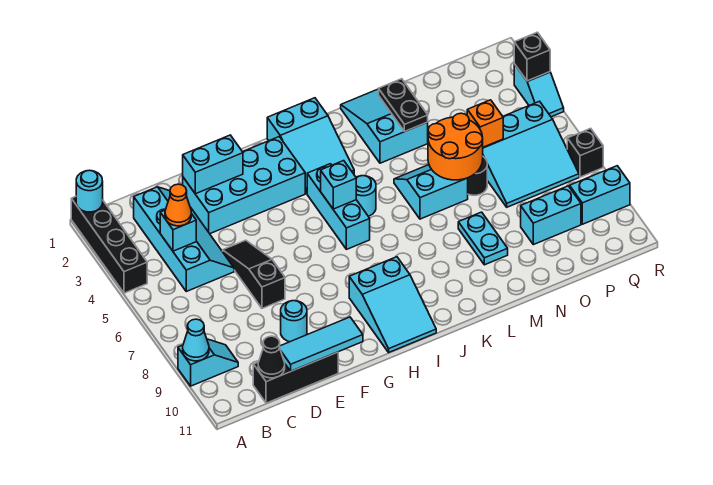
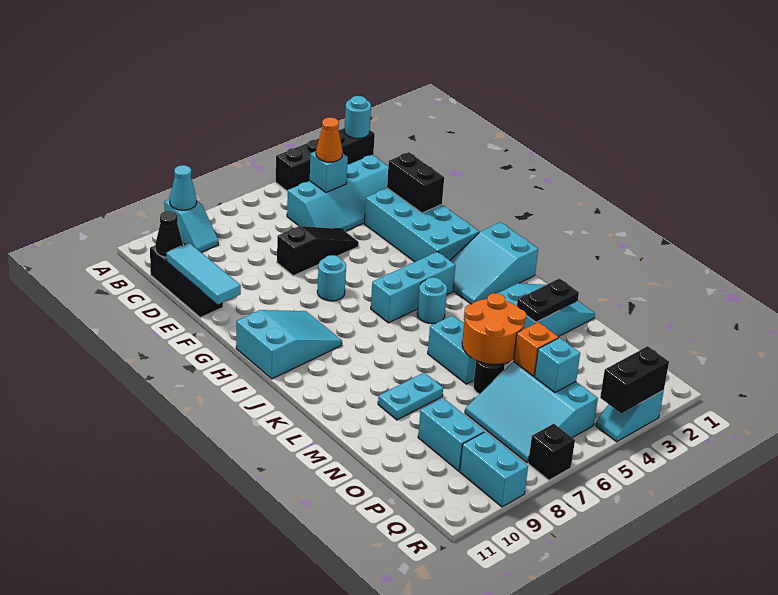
cyan 1x2 brick [183,135,243,194] -> black 1x2 brick [387,152,444,213]
cyan 1x1 round brick [281,301,307,342] -> cyan 1x1 round brick moved to [317,255,346,301]
cyan 2x3 slope [349,257,436,352] -> cyan 2x3 slope turned to [236,310,342,379]
cyan 1x1 brick [321,161,356,209] -> cyan 1x1 brick moved to [535,338,580,392]
black 1x1 brick [514,32,550,81] -> black 1x2 brick [600,346,669,413]

